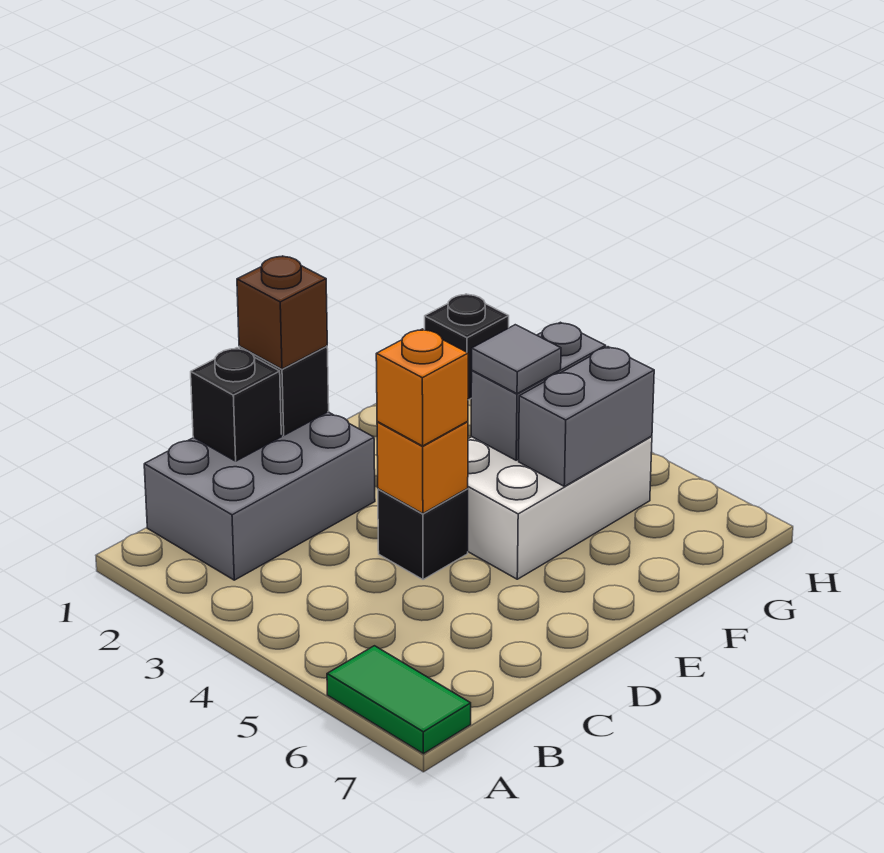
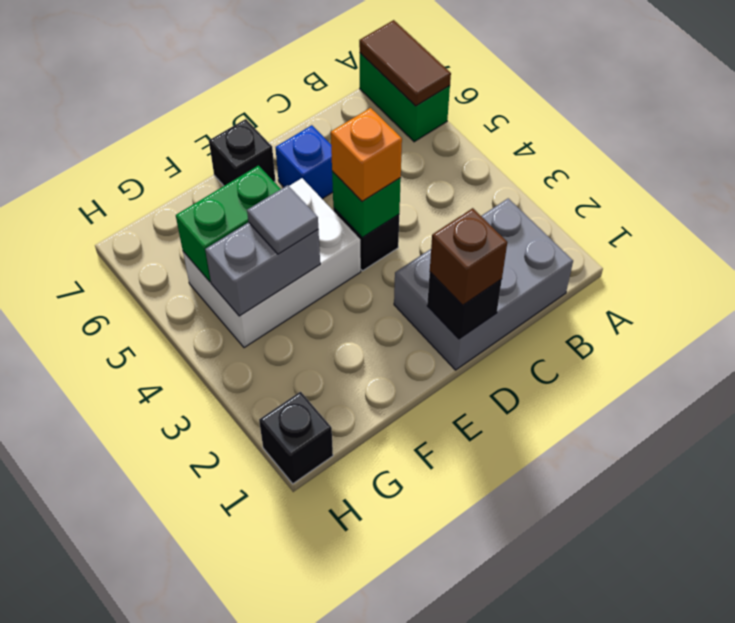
green 1x2 tile [327,646,471,754] -> green 1x2 brick [360,53,450,142]
none -> brown 1x2 tile [359,20,451,106]
black 1x1 brick [191,348,281,461] -> black 1x1 brick moved to [209,119,275,186]
orange 1x1 brick [377,421,468,514] -> green 1x1 brick [332,171,401,238]
none -> blue 1x1 brick [276,125,333,199]
grey 1x2 brick [519,347,654,486] -> green 1x2 brick [176,166,280,282]

